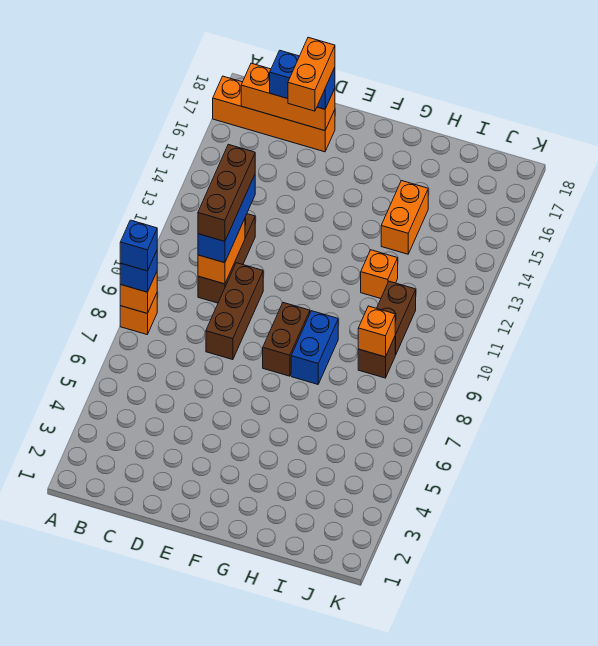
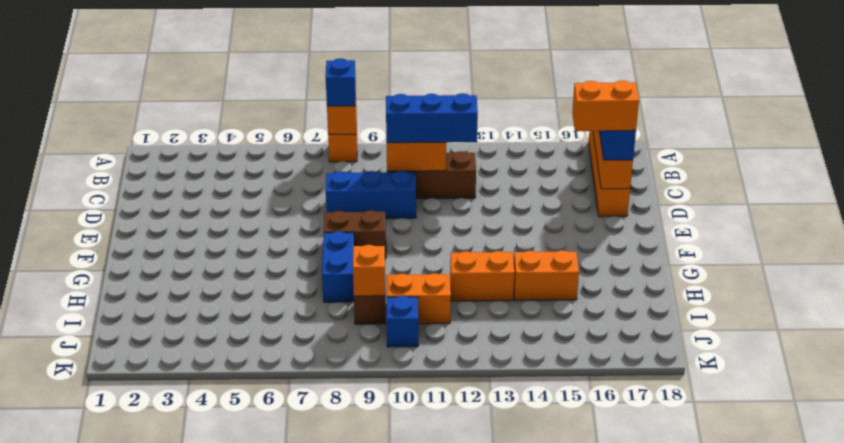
blue 1x1 brick [120,220,157,271] -> blue 1x1 brick moved to [387,296,418,347]
brown 1x3 brick [198,144,255,241] -> none
brown 1x3 brick [206,263,263,360] -> blue 1x3 brick [326,171,416,218]
blue 1x2 brick [291,311,338,384] -> blue 1x2 brick turned to [322,231,354,302]
orange 1x1 brick [361,250,398,299] -> orange 1x2 brick [450,251,514,301]
brown 1x2 brick [377,281,416,355] -> orange 1x2 brick [387,273,451,324]

